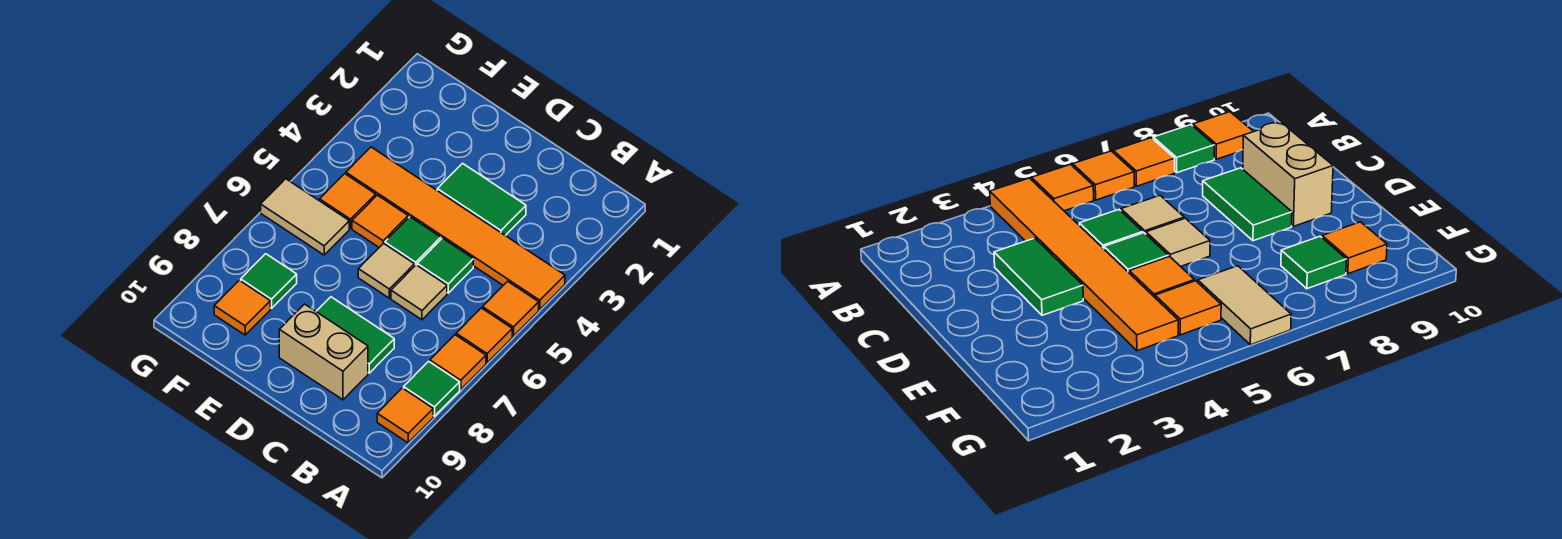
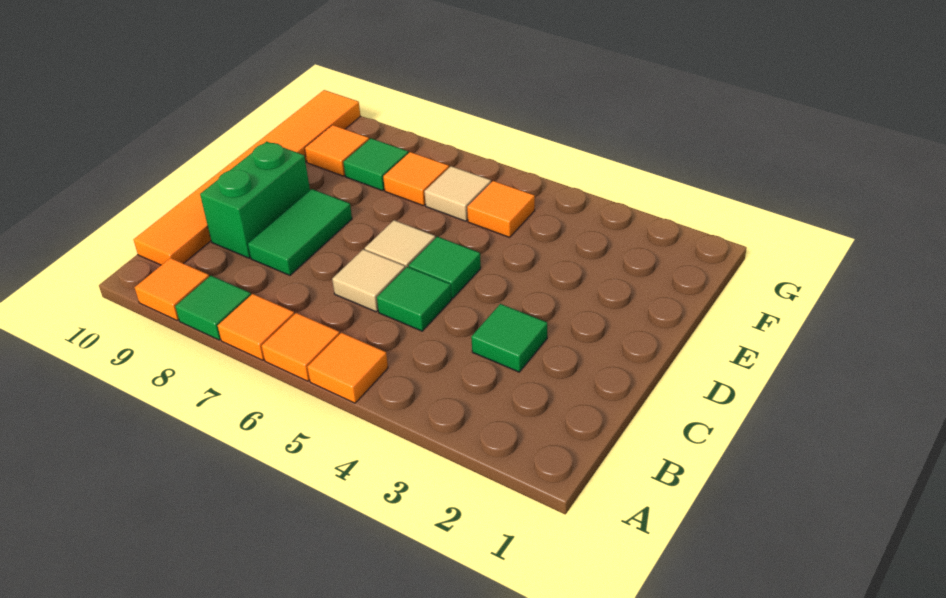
orange 1x6 tile [346,147,565,310] -> orange 1x6 tile moved to [134,90,360,265]
green 1x2 tile [437,163,526,236] -> green 1x1 tile [471,304,547,372]
tan 1x2 brick [279,304,368,400] -> green 1x2 brick [200,141,310,258]
orange 1x1 tile [352,195,408,247] -> orange 1x1 tile moved to [383,152,449,206]
tan 1x2 tile [261,179,349,255] -> tan 1x1 tile [424,166,491,221]

